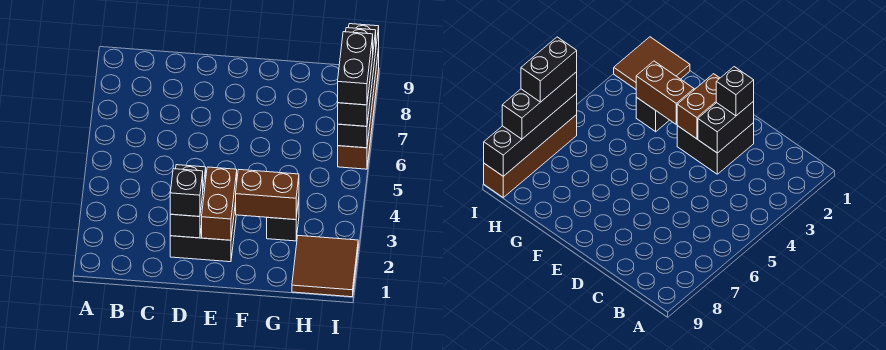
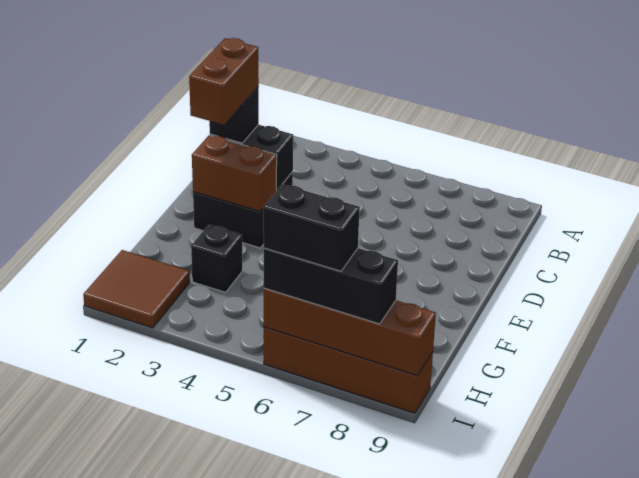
brown 1x2 brick [236,170,299,220] -> brown 1x2 brick moved to [189,38,259,125]
black 1x4 brick [338,24,379,148] -> brown 1x4 brick [264,288,436,376]

